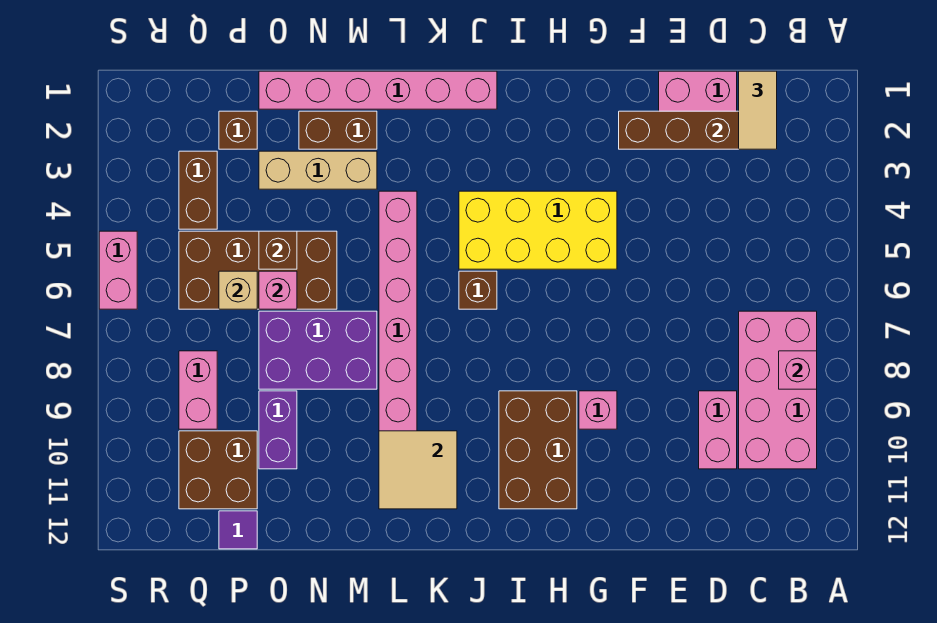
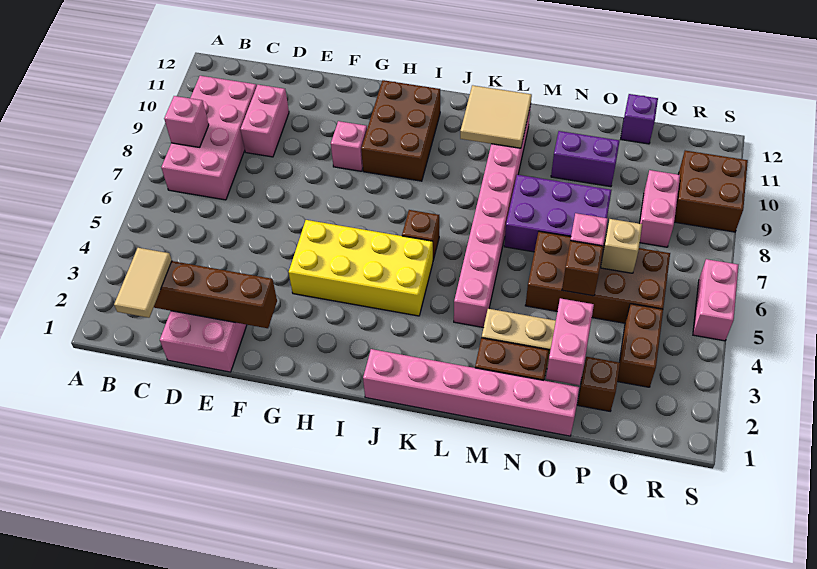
none -> pink 1x2 brick [546,298,594,385]
purple 1x2 brick [259,391,297,469] -> purple 1x2 brick turned to [551,131,619,187]
brown 2x2 brick [179,431,257,509] -> brown 2x2 brick moved to [674,151,748,232]
purple 1x1 tile [219,511,257,549] -> purple 1x1 brick [621,94,658,144]

